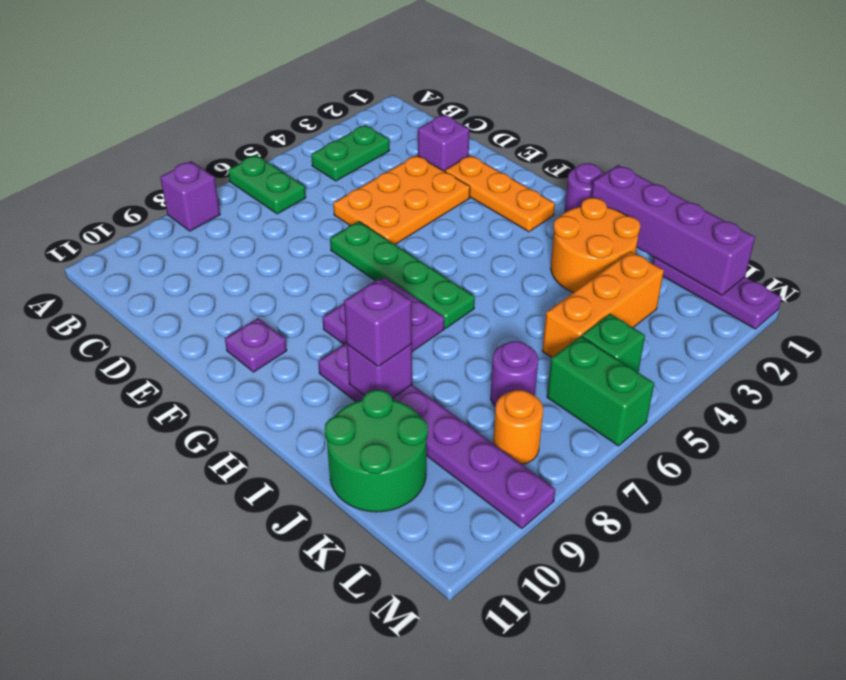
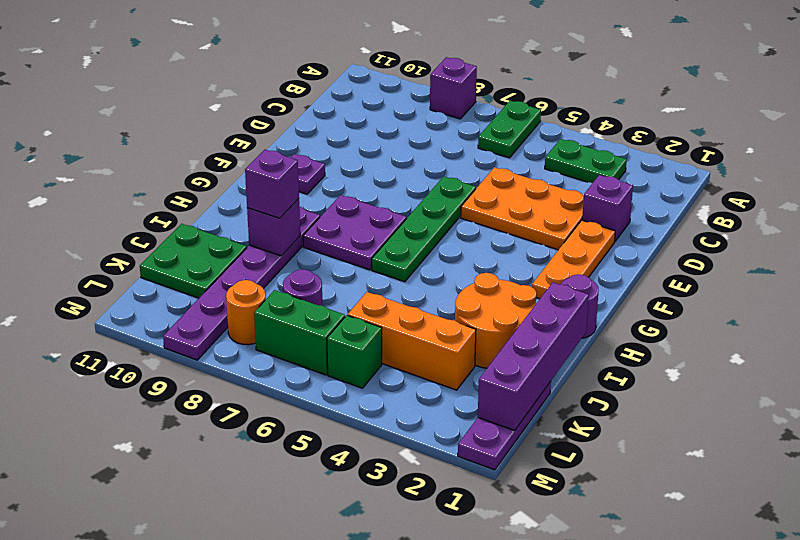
green 2x2 round brick [325,390,428,512] -> green 2x2 plate [140,224,247,298]
green 1x2 brick [547,336,654,446] -> green 1x2 brick turned to [254,290,345,375]

